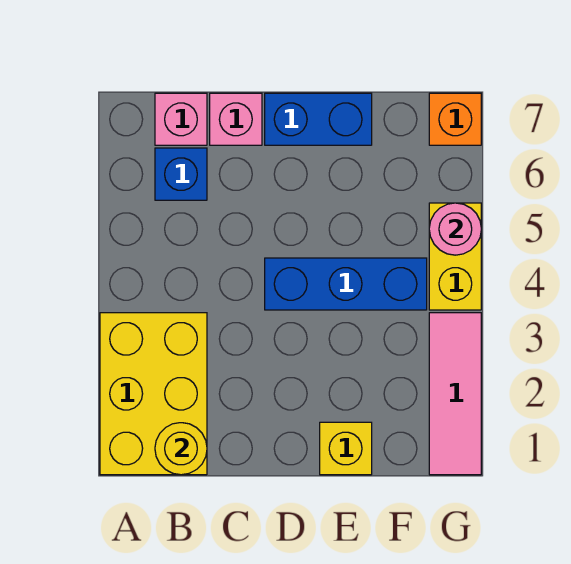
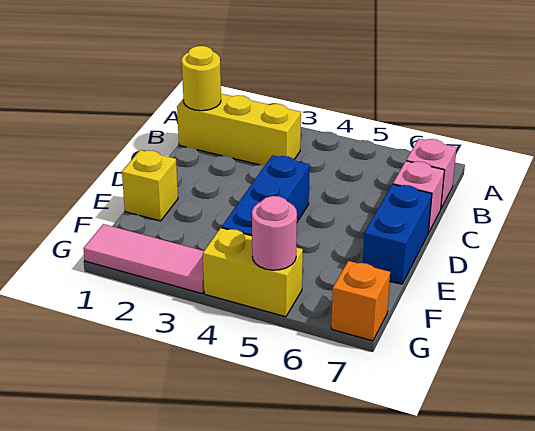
yellow 2x3 brick [100,313,207,475] -> yellow 1x3 brick [177,94,301,165]
blue 1x1 brick [155,148,207,200] -> none

